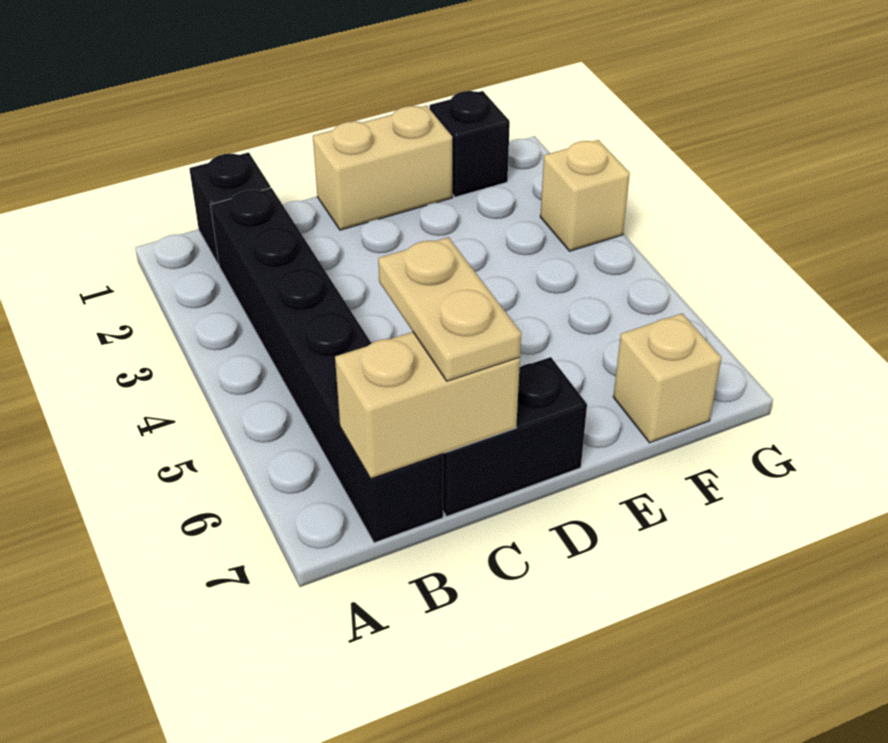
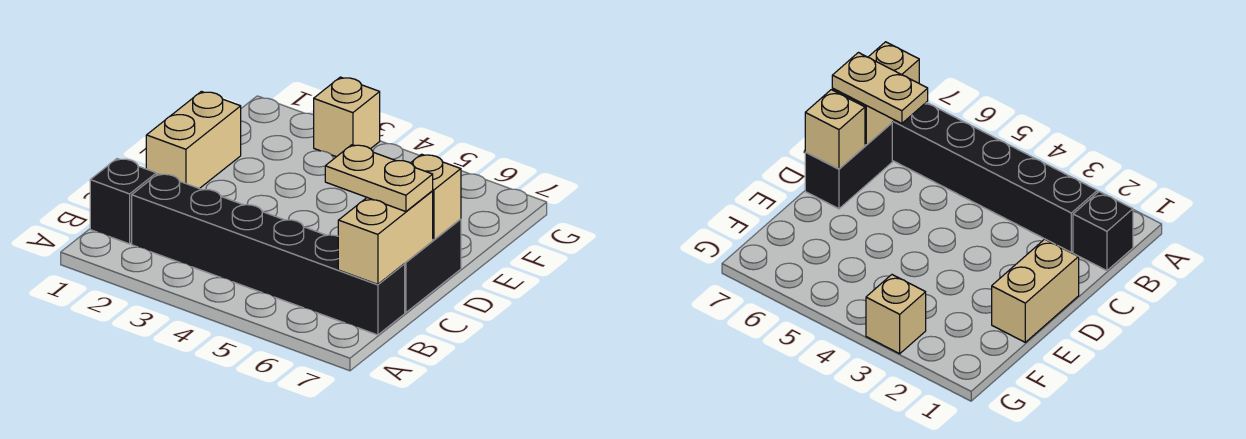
black 1x1 brick [429,91,510,197] -> none
tan 1x1 brick [613,313,722,443] -> tan 1x1 brick moved to [411,154,461,240]

